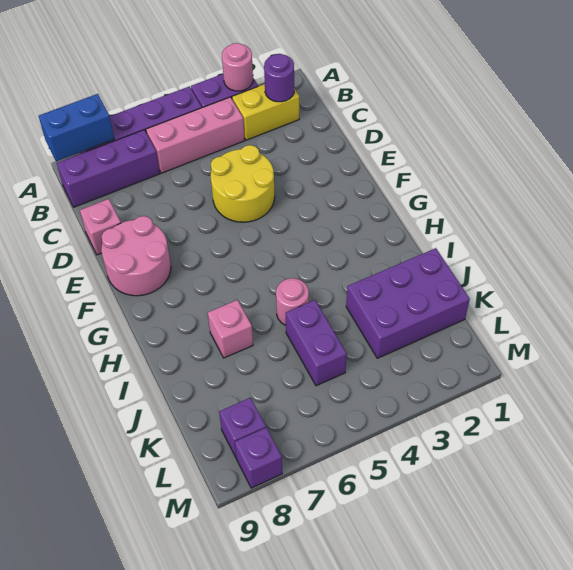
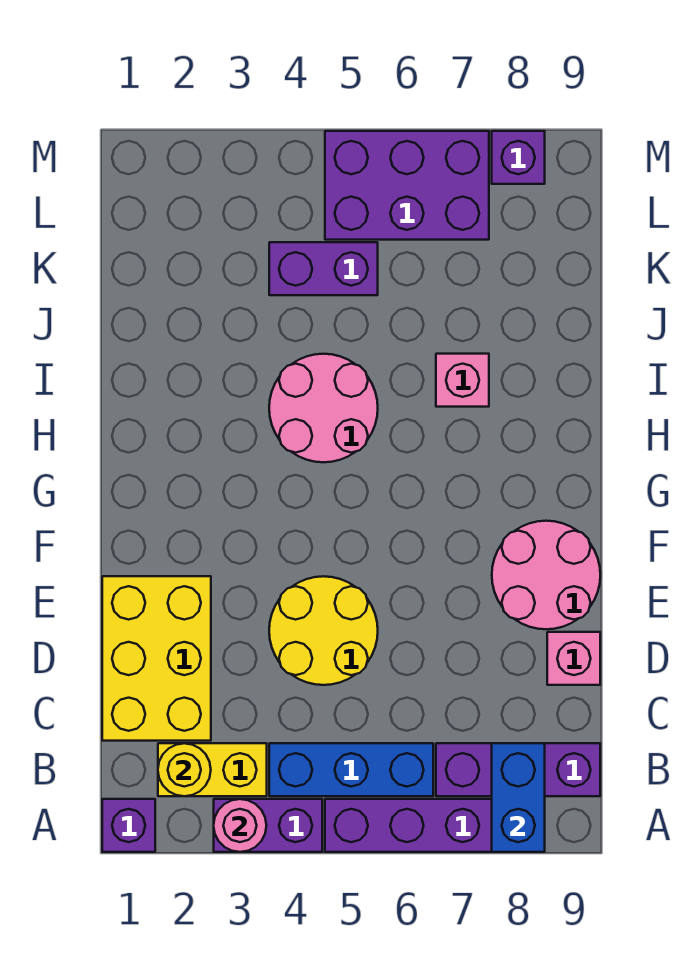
blue 1x2 brick [39,94,114,161] -> blue 1x2 brick turned to [492,743,545,852]
purple 1x1 round brick [264,54,294,102] -> yellow 1x1 round brick [158,743,211,796]
pink 1x3 brick [146,97,245,173] -> blue 1x3 brick [269,743,433,796]
none -> yellow 2x3 brick [102,576,211,741]
pink 1x1 round brick [276,278,309,325] -> pink 2x2 round brick [269,354,378,462]
purple 2x3 brick [346,248,470,358] -> purple 2x3 brick moved to [325,131,489,240]
purple 1x2 brick [286,300,347,386] -> purple 1x2 brick turned to [269,242,378,295]
purple 1x1 brick [219,398,266,457] -> purple 1x1 brick moved to [102,799,155,852]

